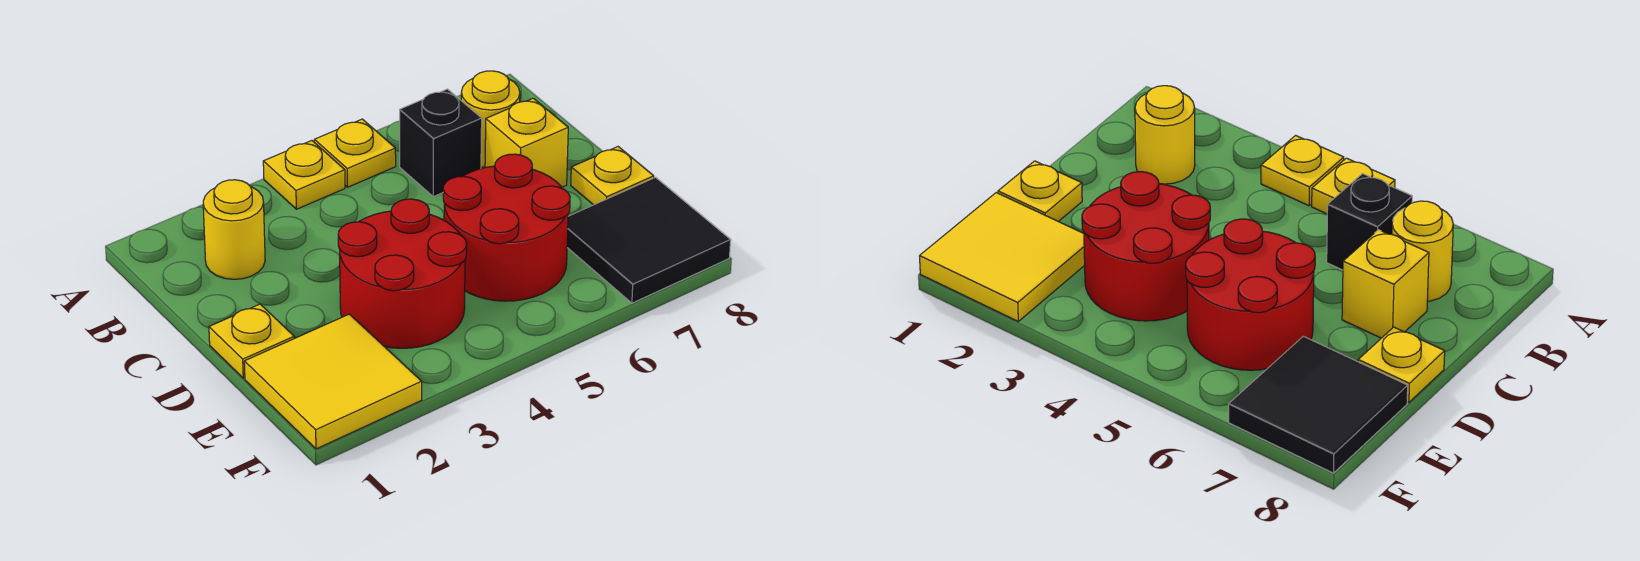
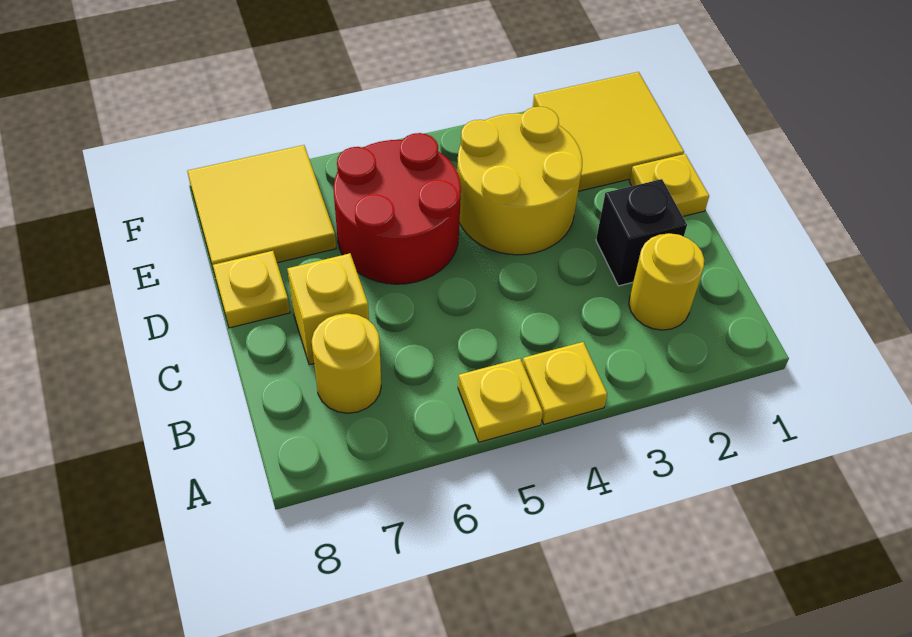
black 1x1 brick [400,89,482,197] -> black 1x1 brick moved to [596,179,687,286]
red 2x2 round brick [338,199,467,348] -> yellow 2x2 round brick [457,107,582,255]
black 2x2 tile [567,178,731,303] -> yellow 2x2 tile [187,145,336,271]

